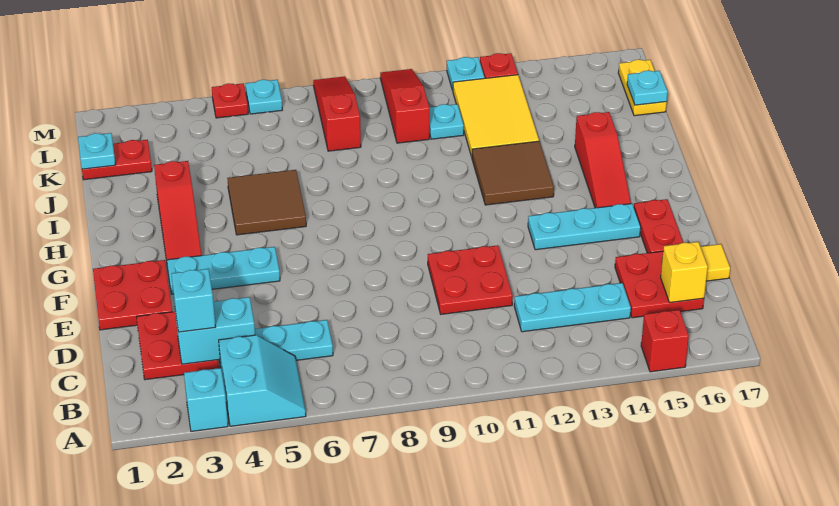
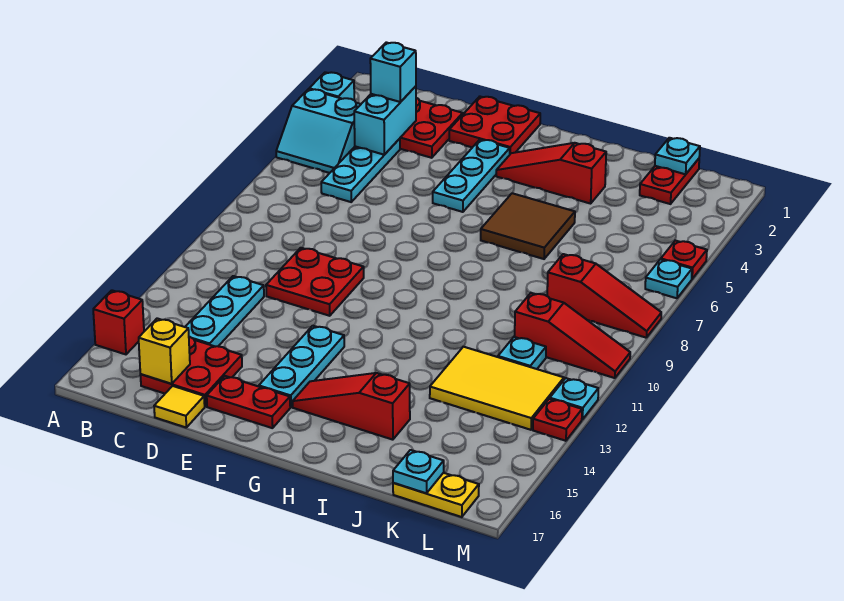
brown 2x2 tile [472,141,554,205] -> none

